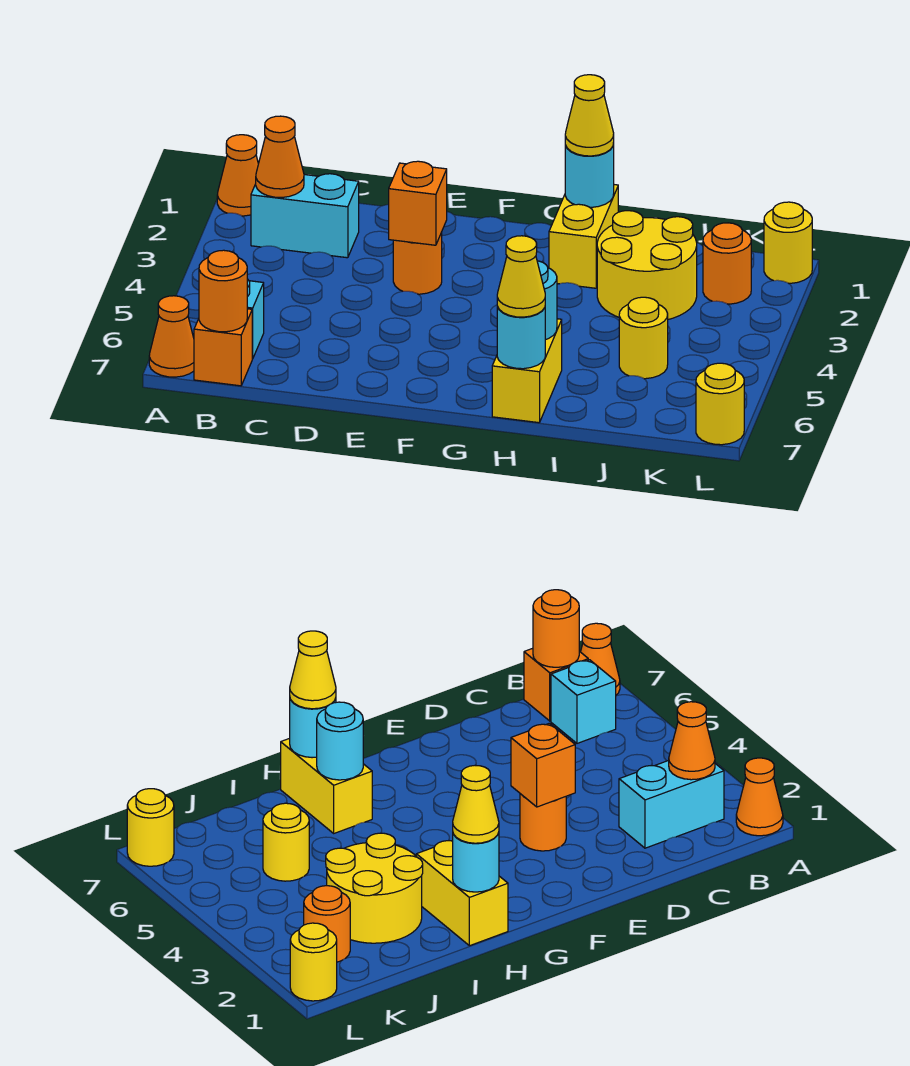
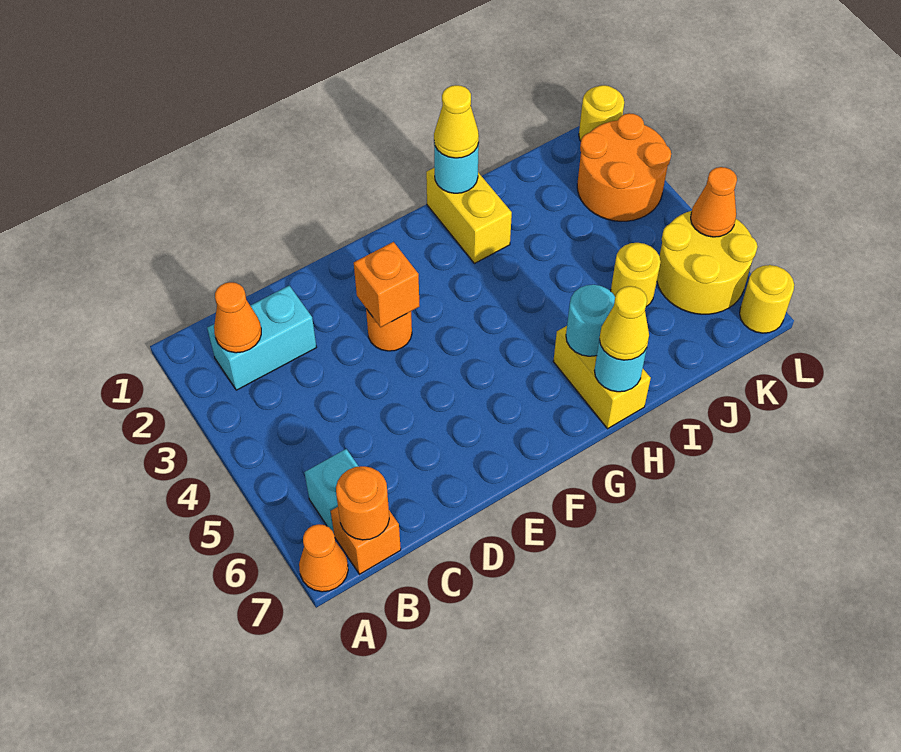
orange 1x1 cone [217,135,258,216] -> orange 1x1 cone moved to [691,167,737,237]
yellow 2x2 round brick [597,211,697,319] -> yellow 2x2 round brick moved to [657,211,758,314]
orange 1x1 round brick [703,223,751,304] -> orange 2x2 round brick [577,113,671,221]

